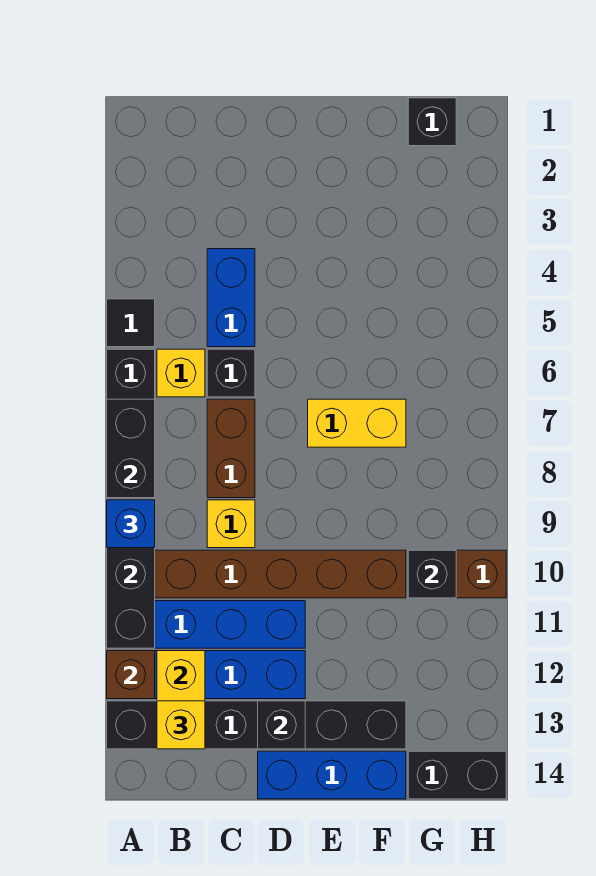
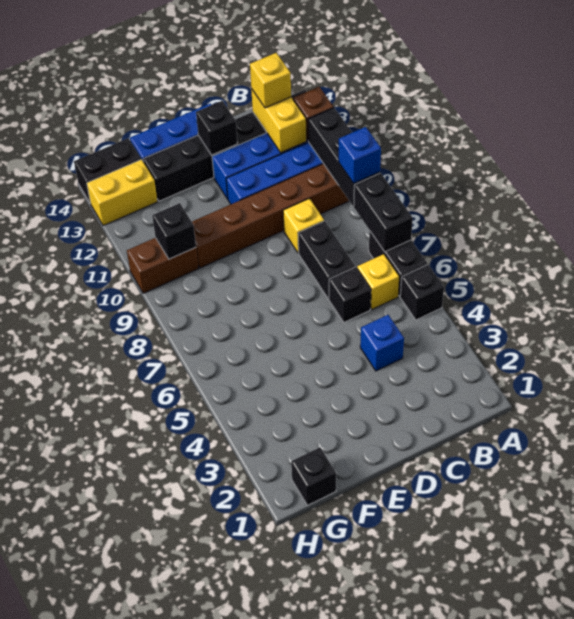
black 1x1 tile [107,299,155,347] -> black 1x1 brick [400,265,444,320]
blue 1x2 brick [207,249,255,347] -> blue 1x1 brick [360,315,404,371]
brown 1x2 brick [207,399,255,498] -> black 1x2 brick [298,221,355,299]
yellow 1x2 brick [308,399,406,447] -> yellow 1x2 brick moved to [87,160,157,226]

